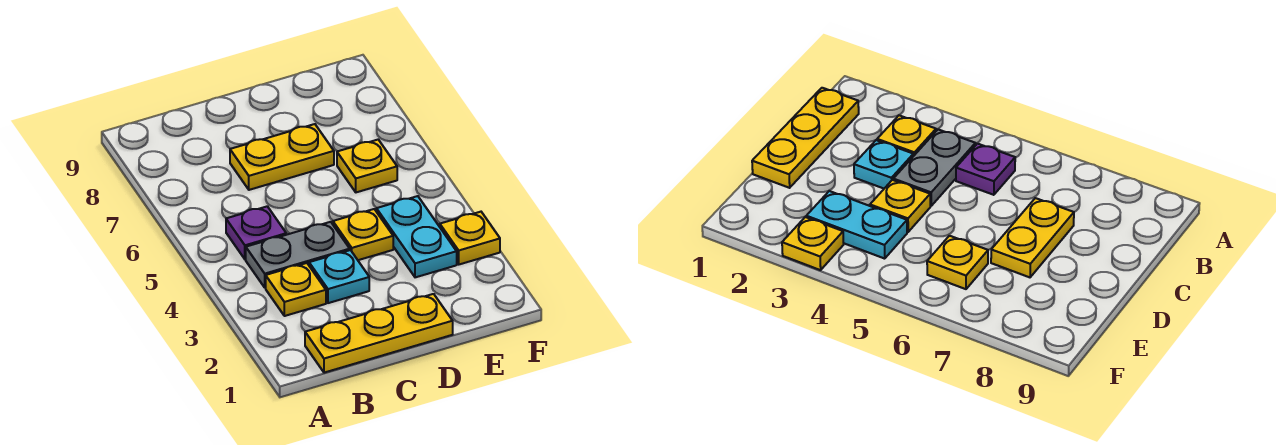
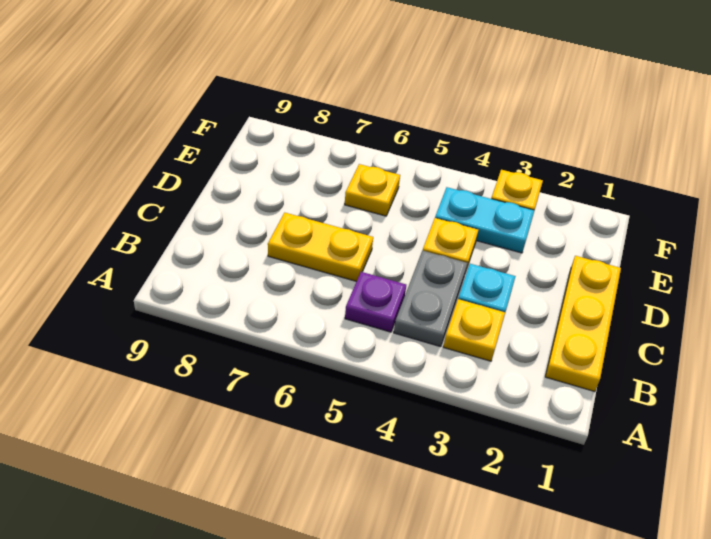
yellow 1x2 plate [230,124,334,190] -> yellow 1x2 plate turned to [268,213,373,281]

